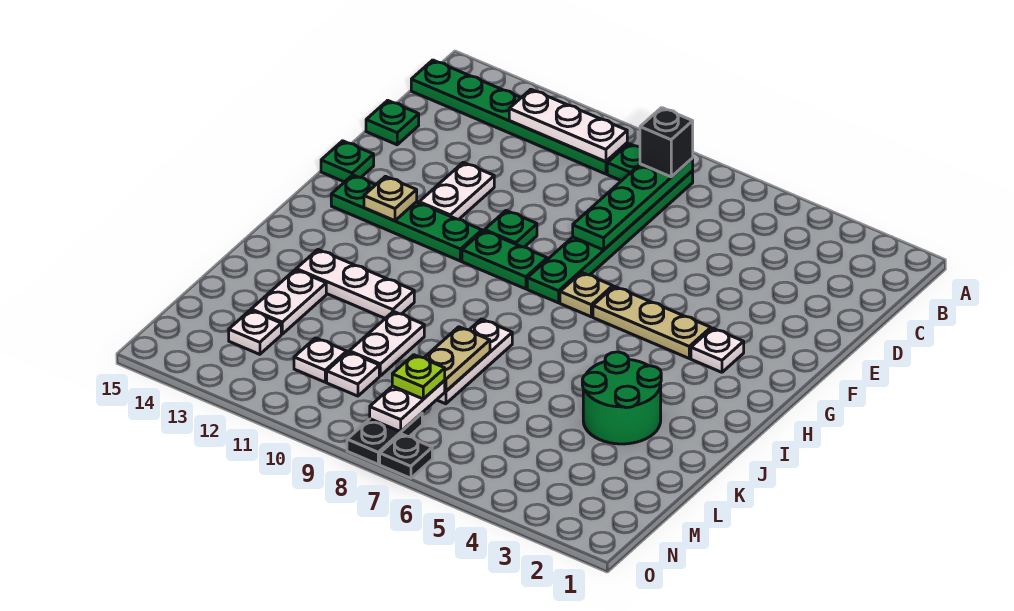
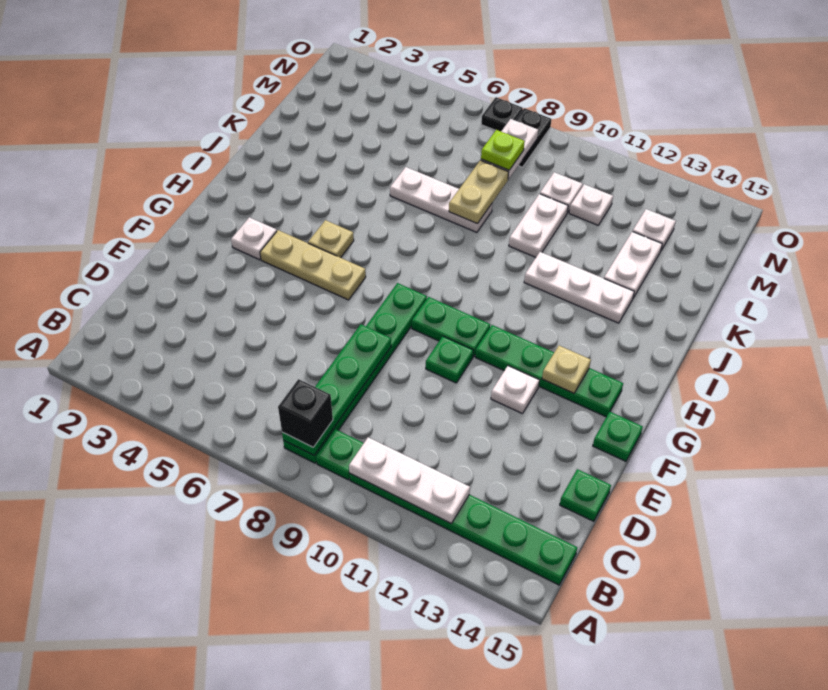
white 1x2 plate [419,162,494,219] -> white 1x1 plate [491,366,539,414]
tan 1x1 plate [560,272,613,317] -> tan 1x1 plate moved to [308,220,354,258]
green 2x2 round brick [582,352,661,444] -> none
white 1x3 plate [437,319,512,404] -> white 1x3 plate turned to [390,167,492,232]

